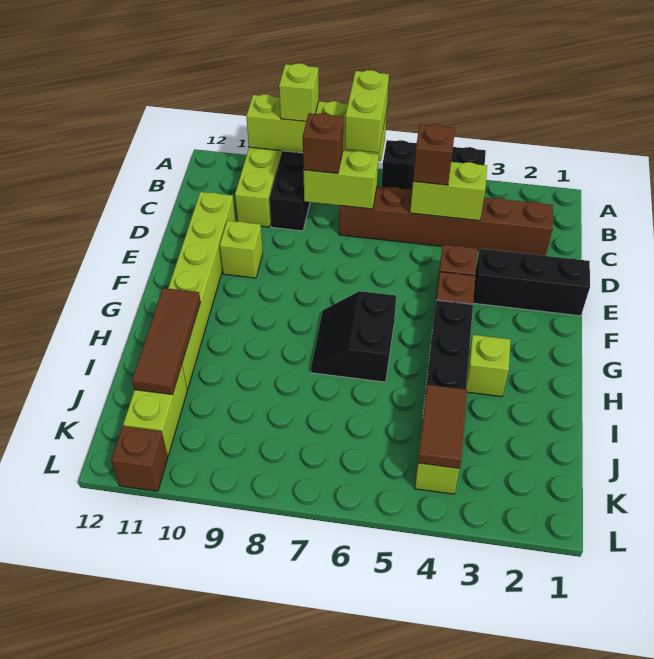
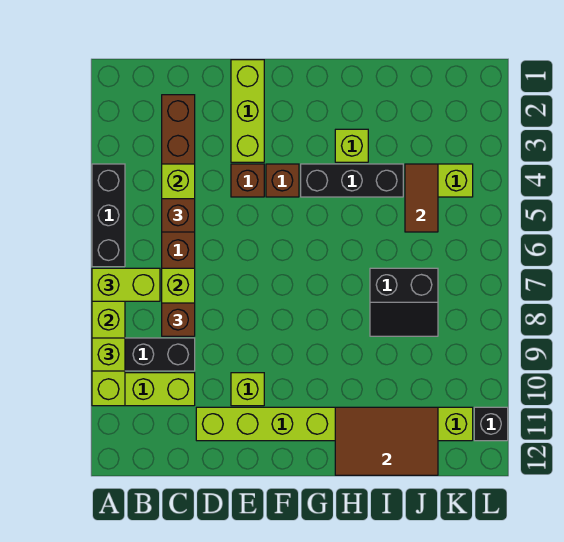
black 1x3 brick [473,249,590,316] -> lime 1x3 brick [231,60,264,162]
black 2x2 slope [311,291,396,382] -> black 2x2 slope moved to [370,268,438,336]
brown 1x3 tile [132,288,201,395] -> brown 2x3 tile [335,407,438,475]
brown 1x2 tile [418,385,467,468] -> brown 1x2 tile turned to [405,164,438,232]
brown 1x1 brick [111,426,168,491] -> black 1x1 brick [474,407,508,441]

